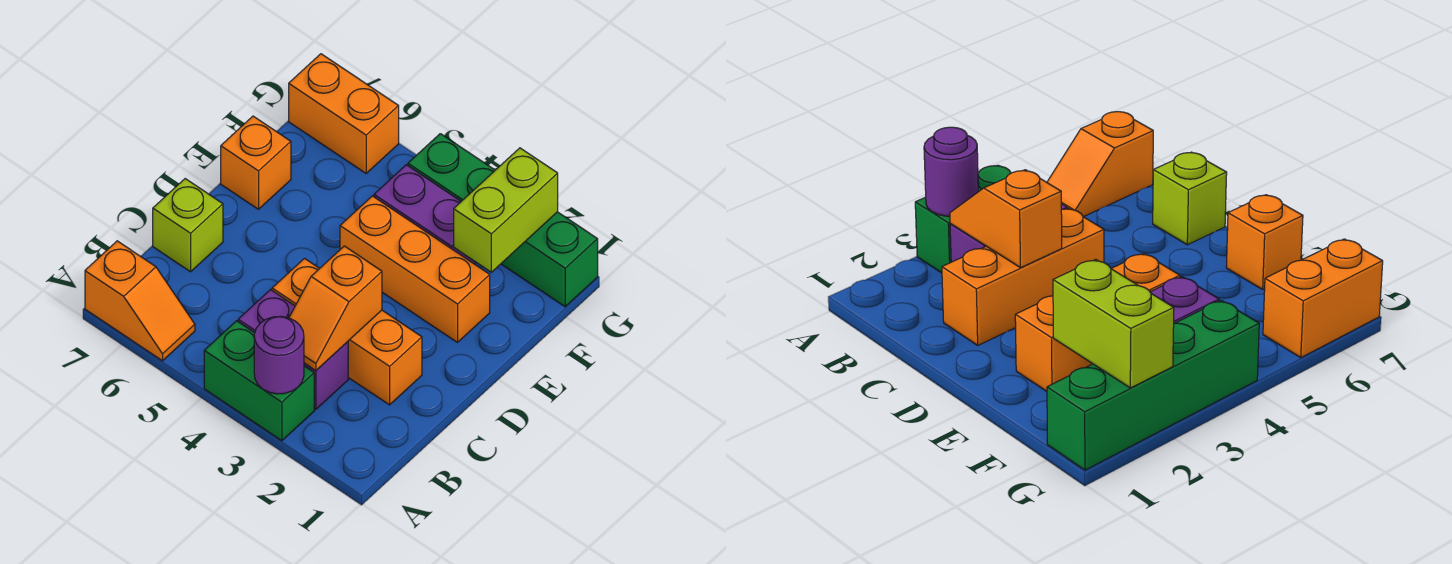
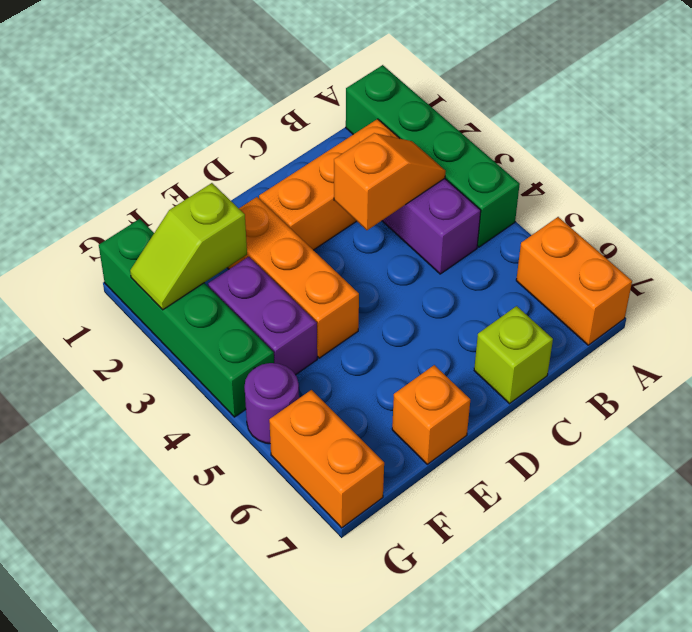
green 1x2 brick [204,321,314,441] -> green 1x4 brick [346,65,520,247]
purple 1x1 round brick [254,316,304,394] -> purple 1x1 round brick moved to [245,363,299,444]
orange 1x2 slope [85,241,195,361] -> orange 1x2 brick [516,217,632,345]
orange 1x3 brick [272,259,422,405] -> orange 1x3 brick turned to [259,119,399,250]
lime 1x2 brick [454,148,558,272] -> lime 1x2 slope [130,183,247,310]

